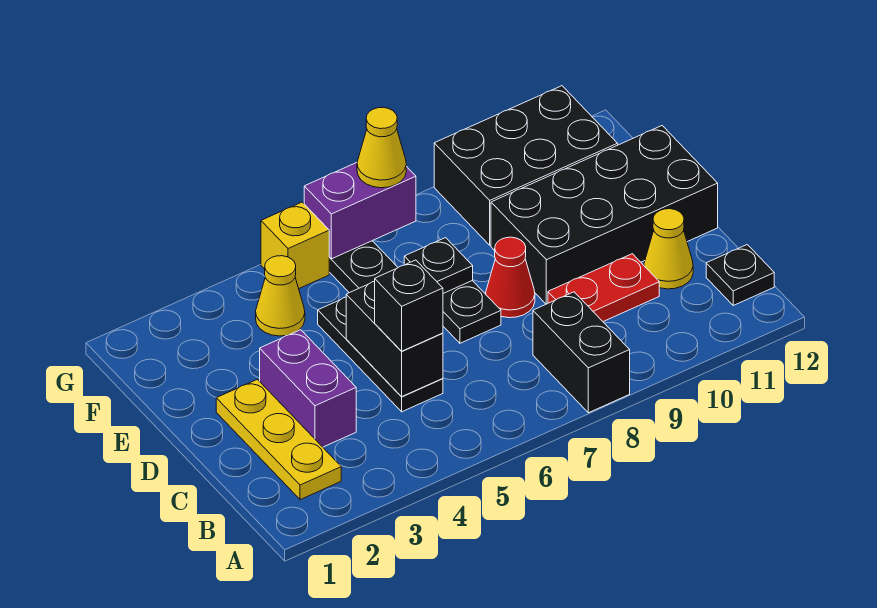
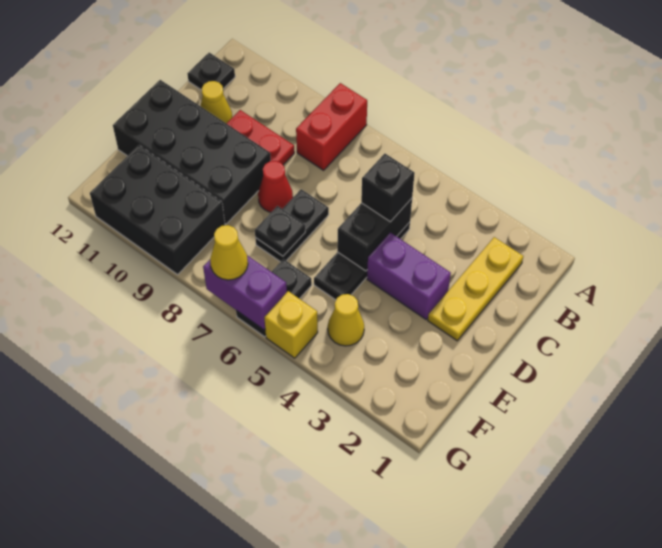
black 1x2 brick [533,292,630,413] -> red 1x2 brick [296,83,367,170]
purple 1x2 brick [260,330,356,447] -> purple 1x2 brick turned to [367,233,451,319]

